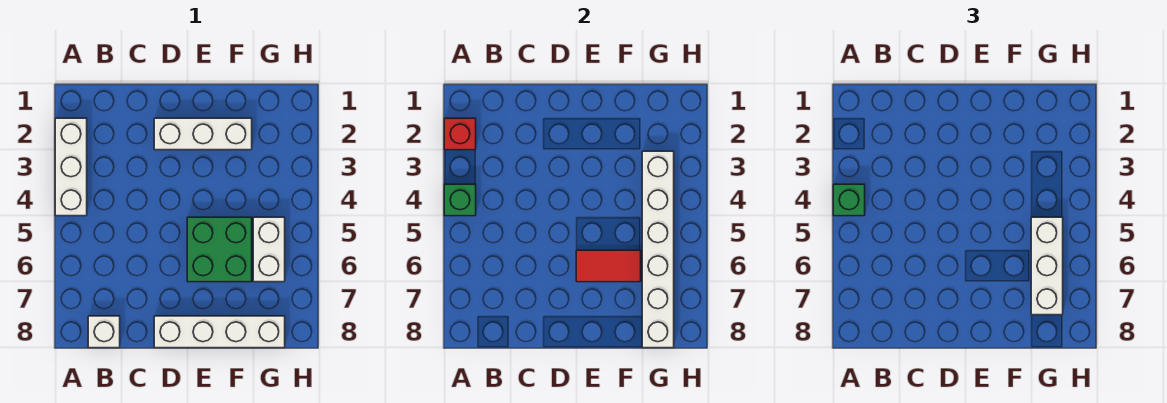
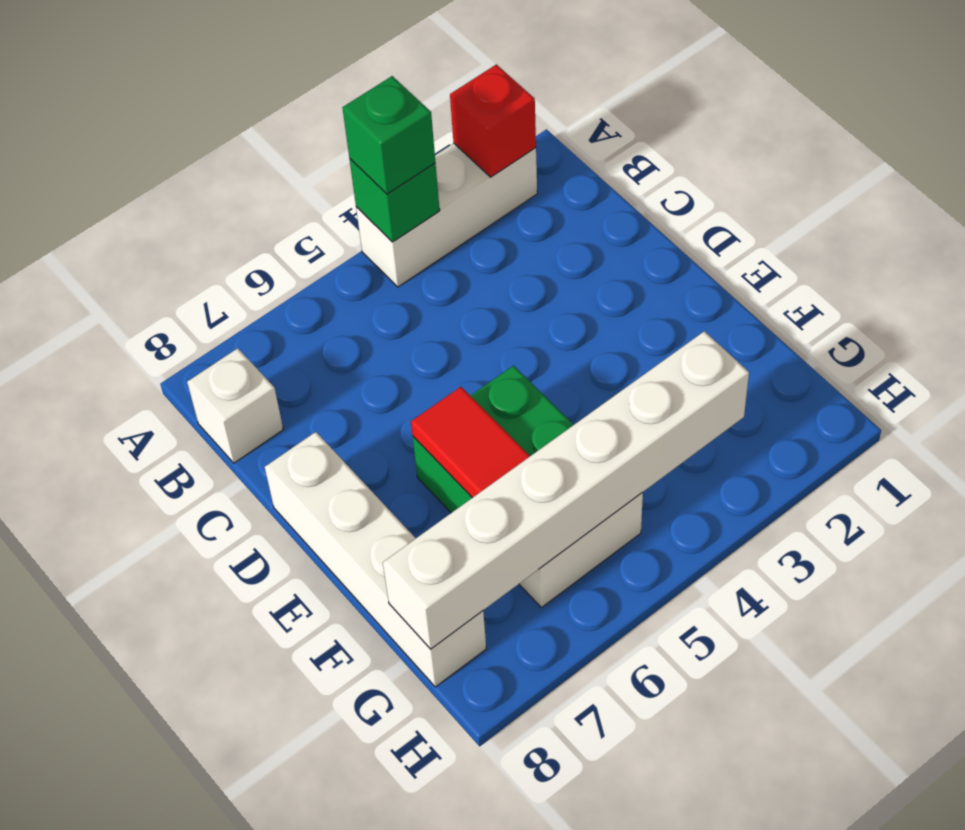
white 1x3 brick [154,118,252,150] -> none
white 1x3 brick [1031,217,1063,315] -> none

